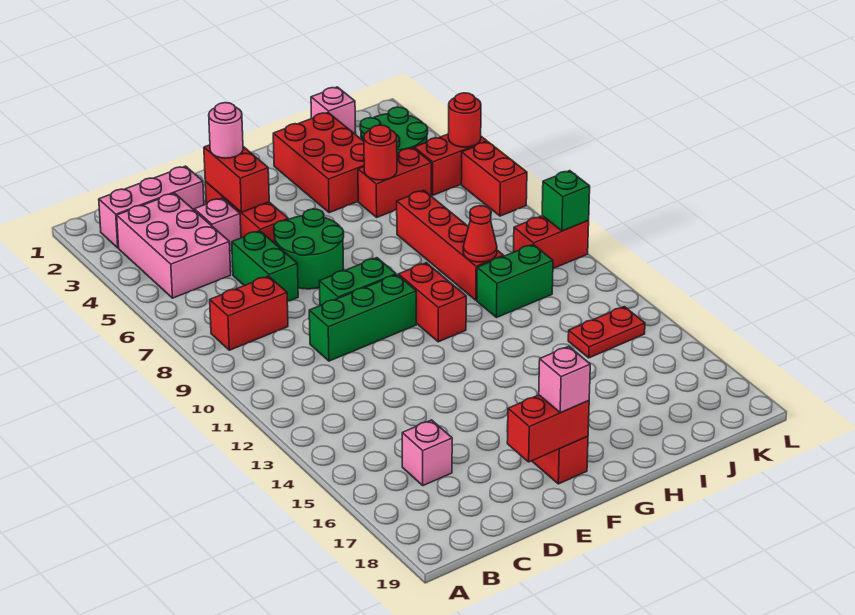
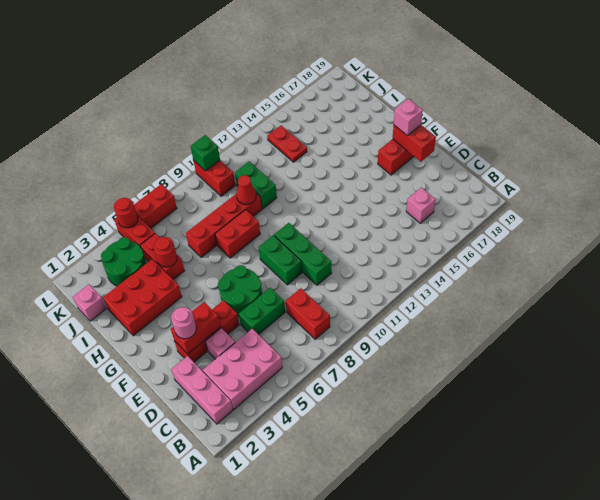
red 1x2 brick [398,263,466,342] -> red 1x2 brick moved to [215,210,260,258]

